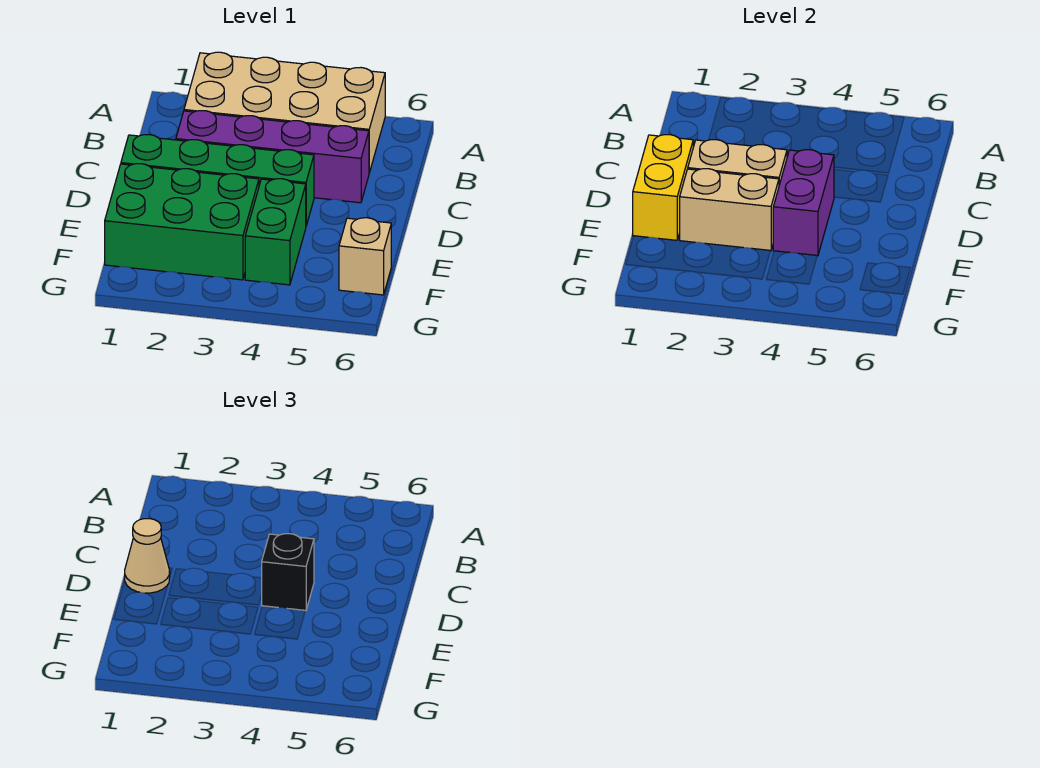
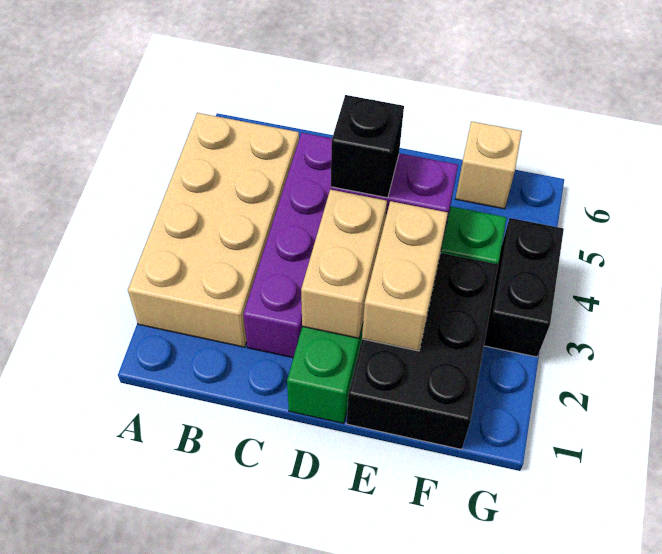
yellow 1x2 brick [633,135,693,240] -> none
tan 1x1 cone [125,519,170,593] -> none
green 2x3 brick [105,164,259,280] -> black 2x3 brick [347,253,498,449]
none -> black 1x2 brick [484,218,564,357]

